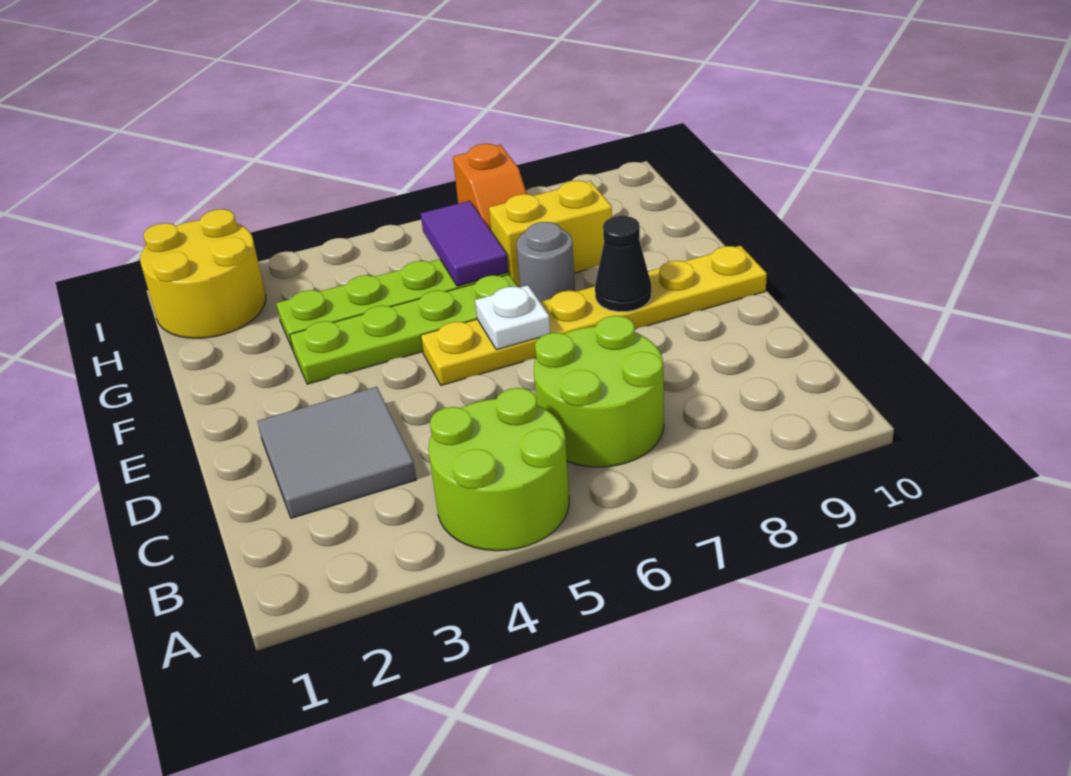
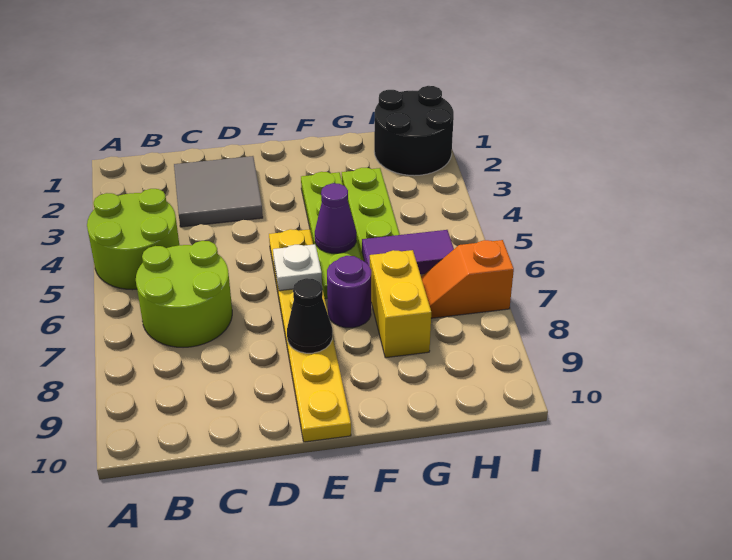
none -> purple 1x1 cone [315,183,356,253]
grey 1x1 round brick [516,222,575,302] -> purple 1x1 round brick [327,256,371,328]
yellow 2x2 round brick [140,209,266,338] -> black 2x2 round brick [374,86,454,176]

